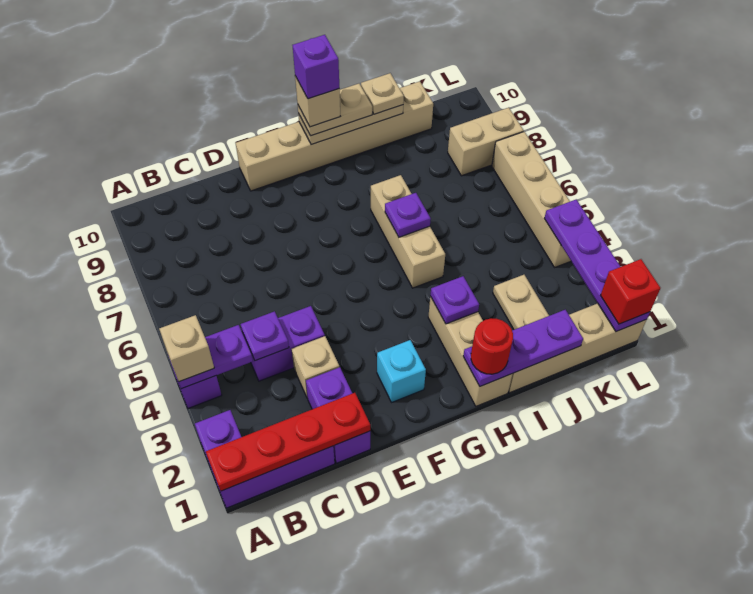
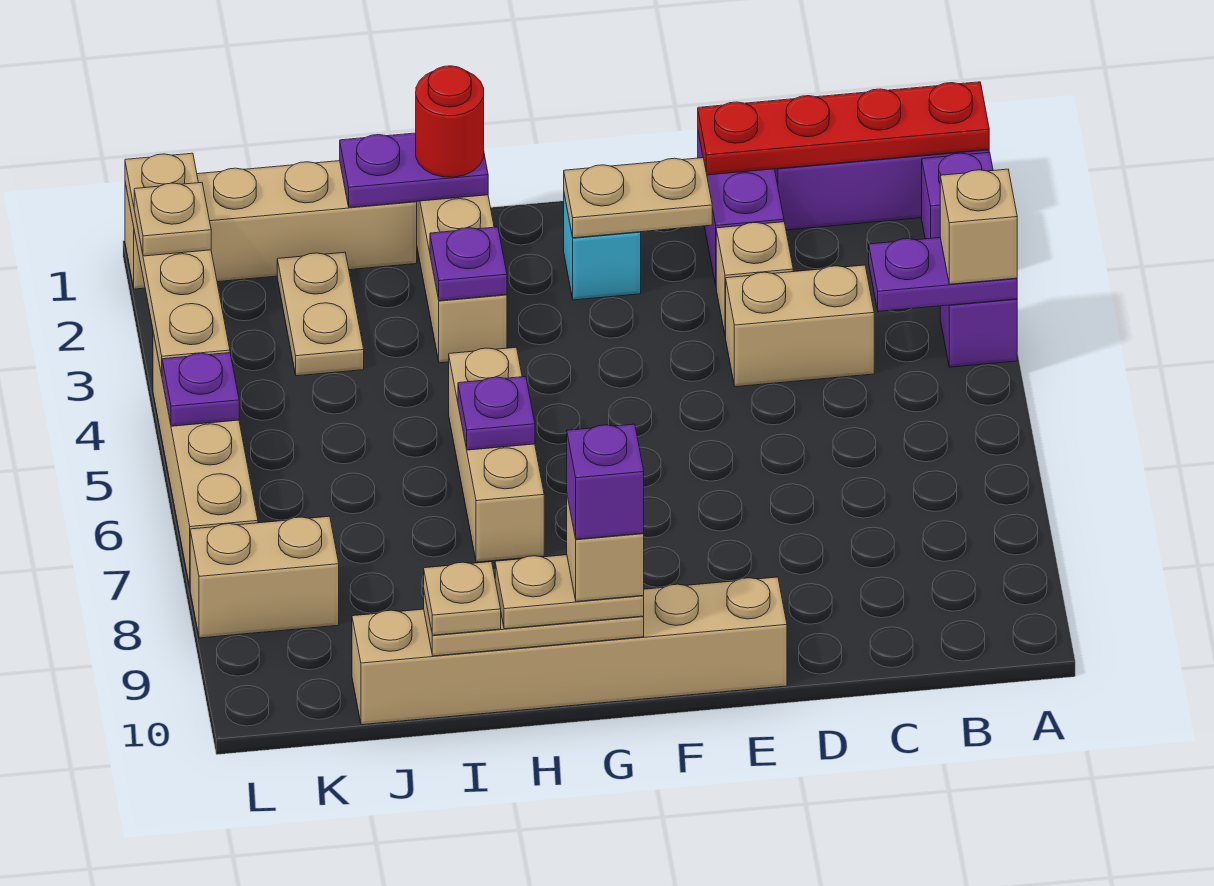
purple 1x2 brick [244,306,325,381] -> tan 1x2 brick [726,265,874,387]
purple 1x1 plate [241,311,289,361] -> purple 1x1 plate moved to [162,353,239,426]
none -> tan 1x2 plate [564,158,712,238]
purple 1x3 plate [463,310,583,386] -> purple 1x2 plate [340,133,488,207]
purple 1x4 plate [544,200,650,331] -> tan 1x4 plate [125,153,230,376]
red 1x1 brick [600,259,660,324] -> none
none -> tan 1x1 plate [134,182,211,256]

